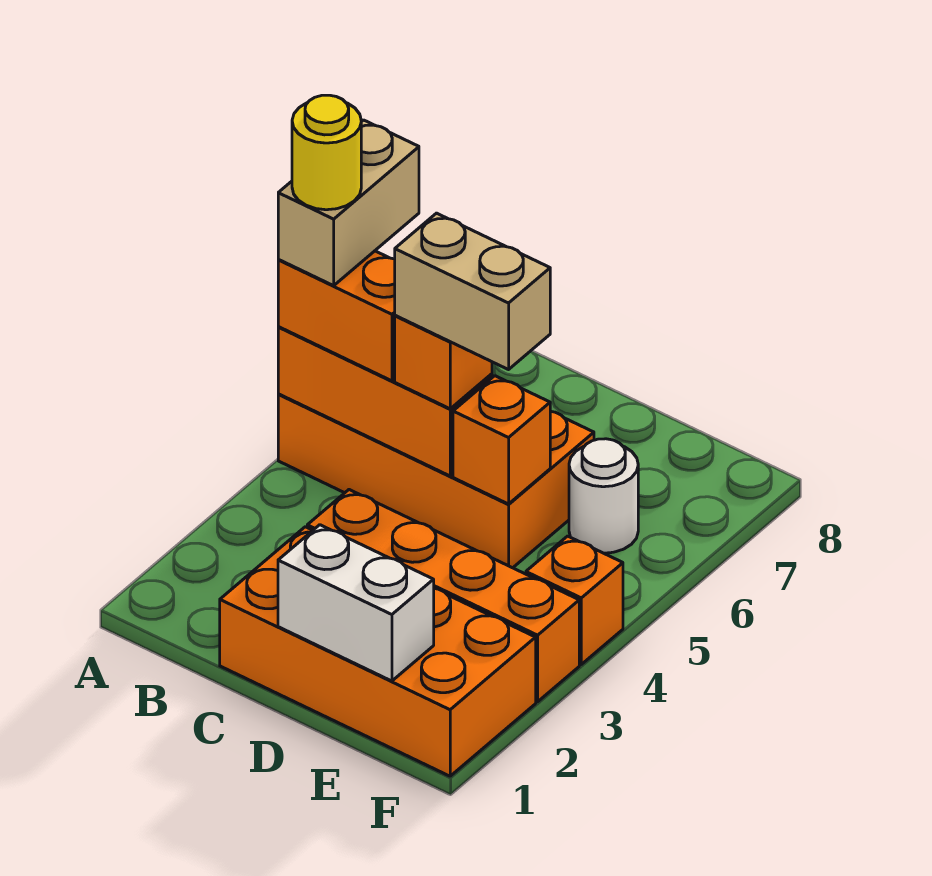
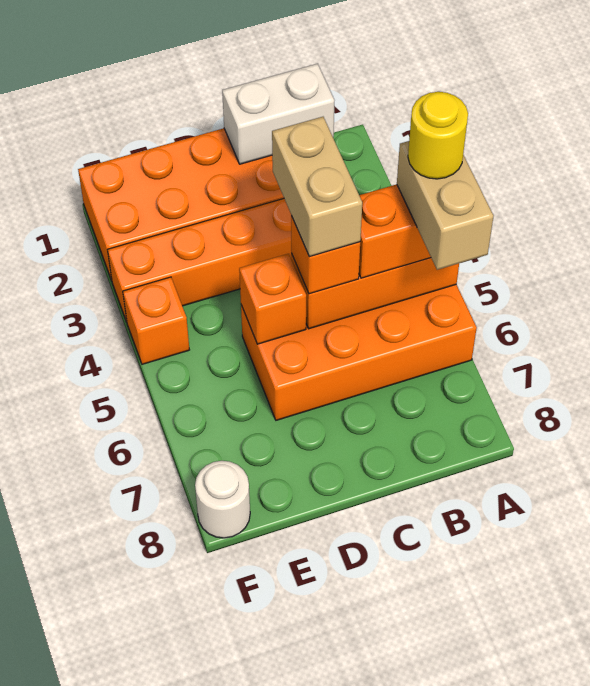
tan 1x2 brick [395,213,550,370] -> tan 1x2 brick turned to [272,117,362,257]
white 1x2 brick [278,525,434,681] -> white 1x2 brick moved to [222,64,335,164]
white 1x1 round brick [569,439,638,553] -> white 1x1 round brick moved to [195,461,250,538]

